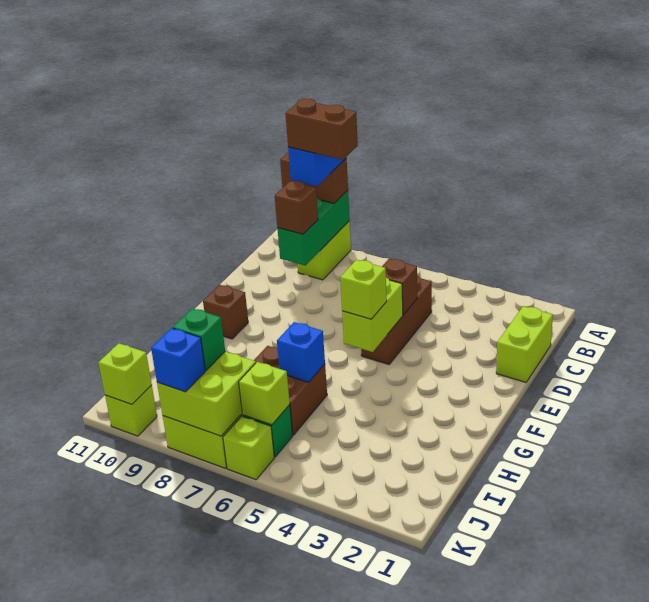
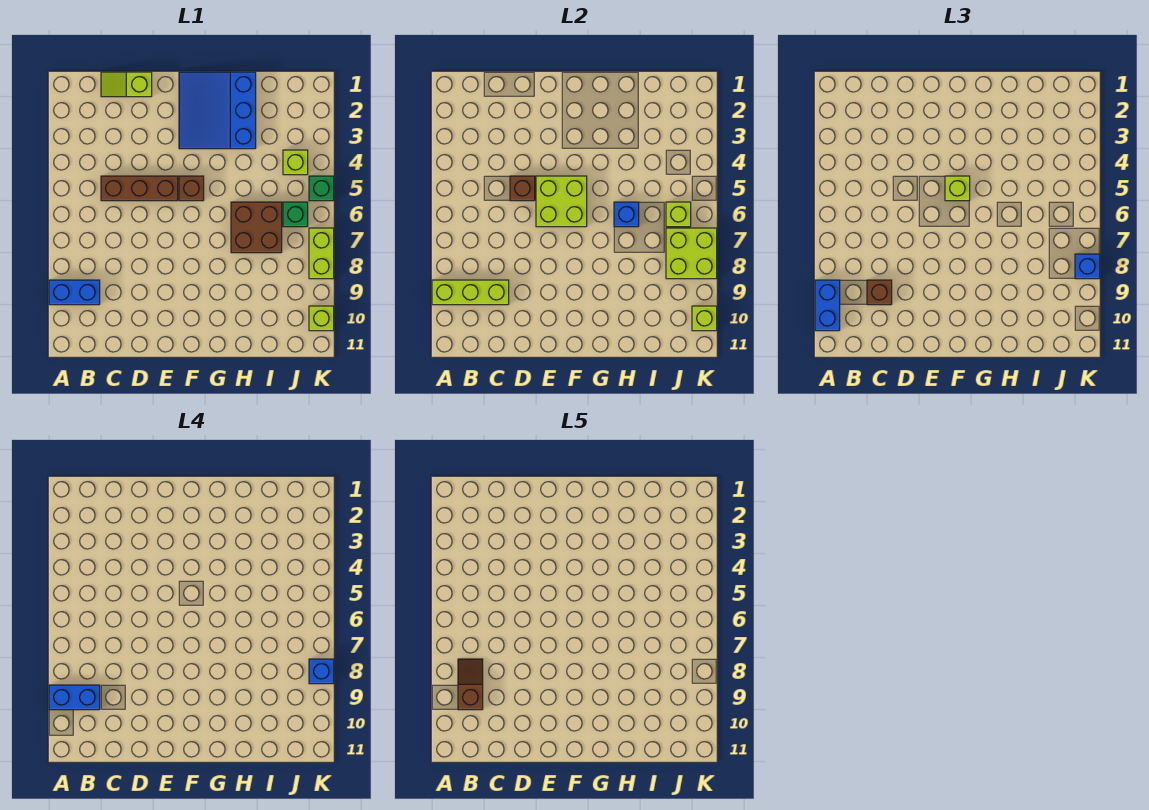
lime 1x2 brick [298,221,351,280] -> blue 1x2 brick [49,280,100,305]
green 1x3 brick [277,190,350,266] -> lime 1x3 brick [432,280,509,305]
brown 1x2 brick [280,152,348,203] -> blue 1x2 brick [815,280,840,331]
brown 1x2 brick [285,99,358,160] -> brown 1x2 slope [458,659,483,710]
lime 1x2 brick [496,306,553,382] -> lime 1x2 slope [101,72,152,97]
lime 1x2 brick [342,278,403,352] -> lime 2x2 brick [536,176,587,227]
none -> blue 3x3 slope [179,72,256,149]
brown 1x1 brick [203,285,248,339] -> brown 1x1 brick moved to [179,176,204,201]
green 1x1 brick [173,308,225,370] -> green 1x1 brick moved to [309,176,334,201]
lime 1x1 brick [223,416,274,480] -> lime 1x1 brick moved to [283,150,308,175]
none -> blue 1x1 brick [309,659,334,684]

